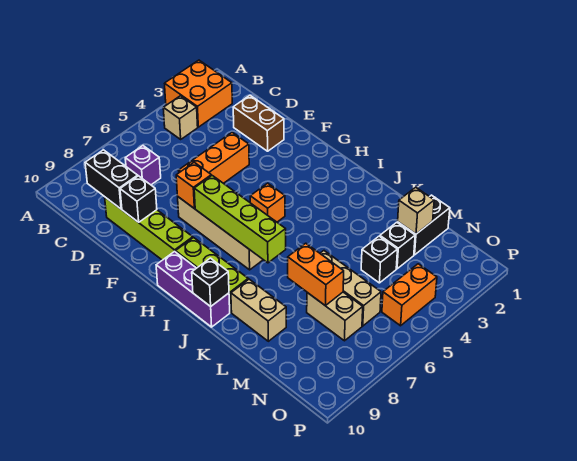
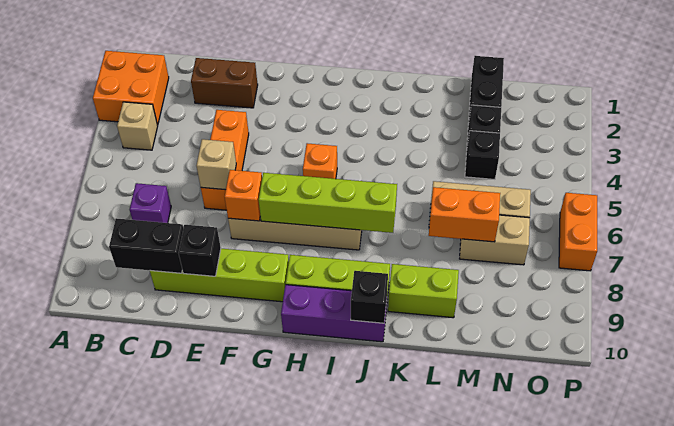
tan 1x2 brick [231,279,286,341] -> lime 1x2 brick [388,264,459,318]
tan 1x1 brick [398,187,434,234] -> tan 1x1 brick moved to [196,139,236,190]
orange 1x2 brick [382,264,437,326] -> orange 1x2 brick moved to [559,193,597,271]

